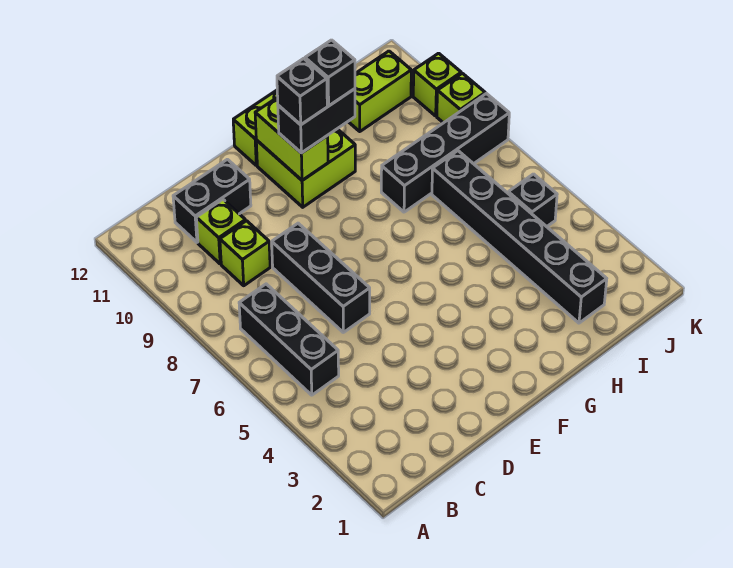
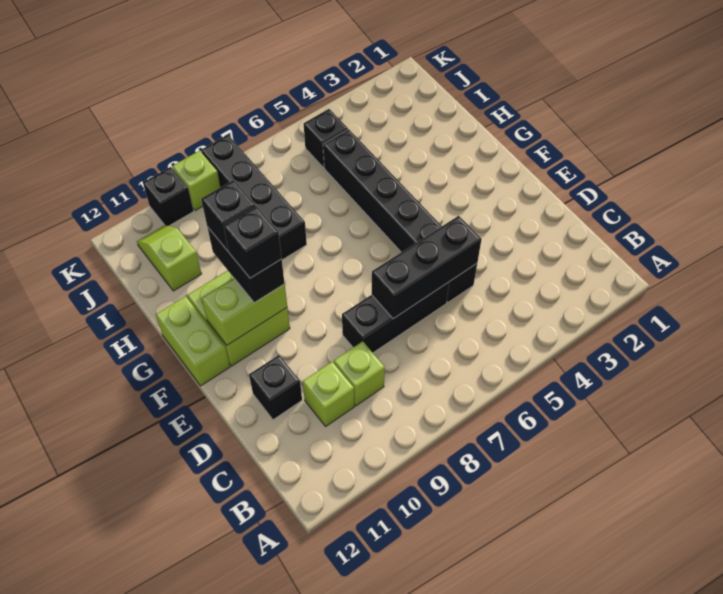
black 1x3 brick [239,284,339,395] -> black 1x3 brick moved to [372,216,482,319]
black 1x2 brick [173,159,251,242] -> black 1x1 brick [249,355,302,420]
black 1x6 brick [432,151,607,323] -> black 1x6 brick turned to [323,129,477,303]
lime 1x2 brick [348,51,411,131] -> lime 1x2 slope [137,225,202,291]
lime 1x1 brick [413,53,461,116] -> black 1x1 brick [143,167,194,226]

